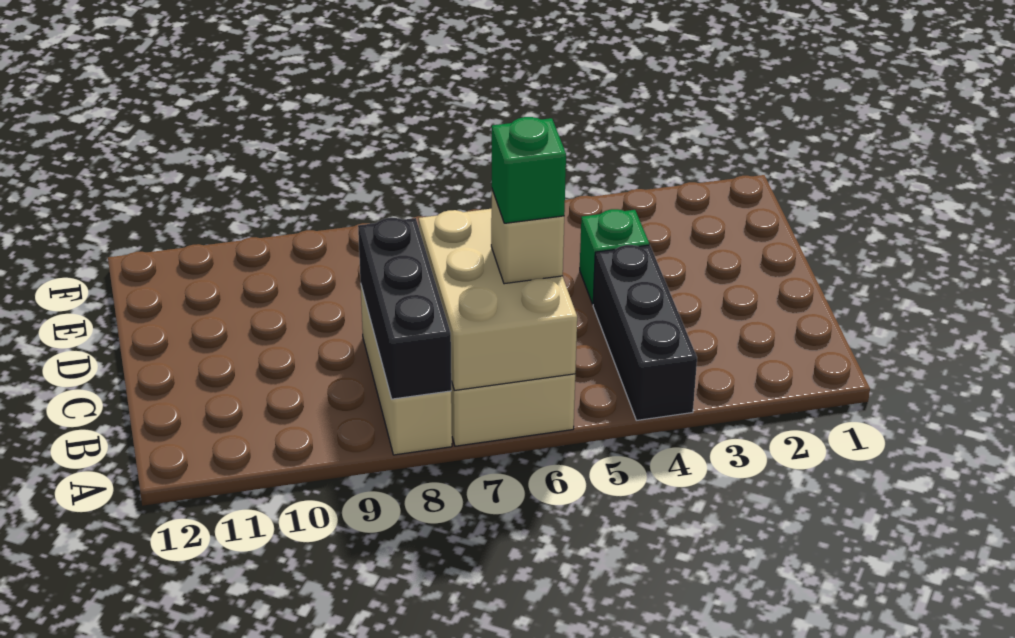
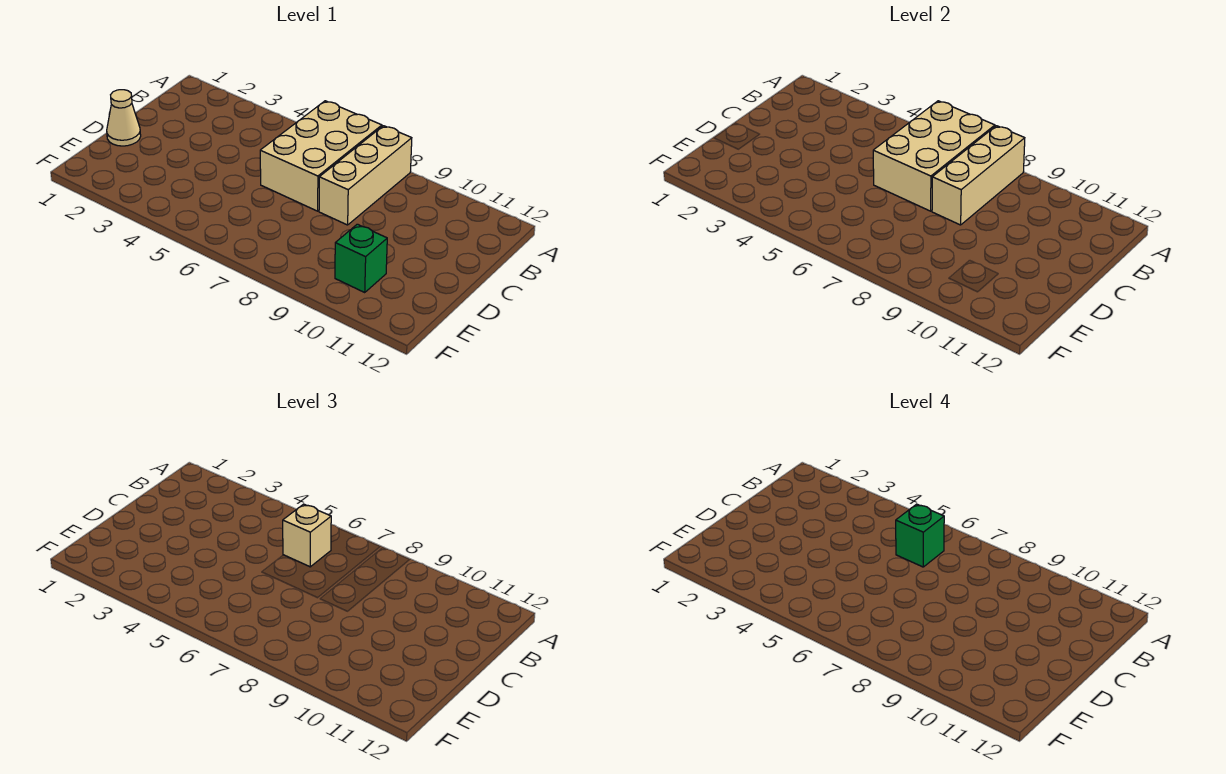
black 1x3 brick [593,245,697,420] -> none
black 1x3 brick [358,218,451,399] -> tan 1x3 brick [932,126,1025,225]
none -> tan 1x1 cone [107,90,141,146]
green 1x1 brick [580,209,649,304] -> green 1x1 brick moved to [335,224,387,292]

